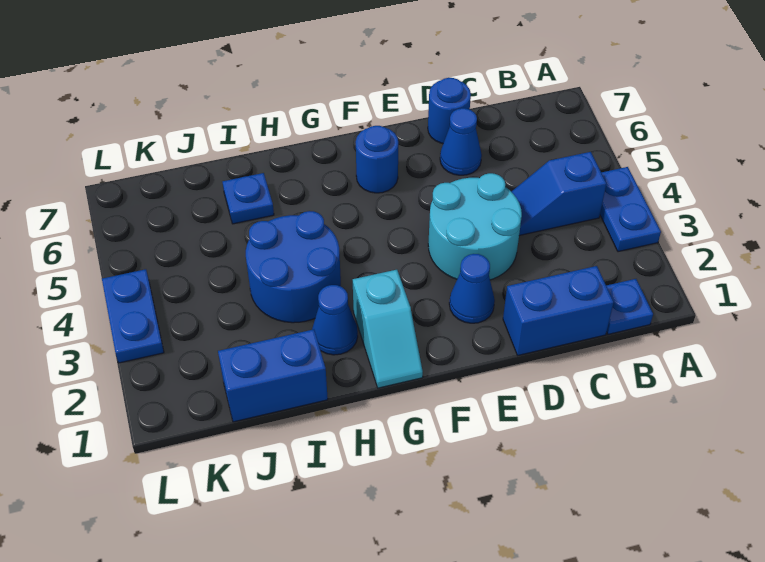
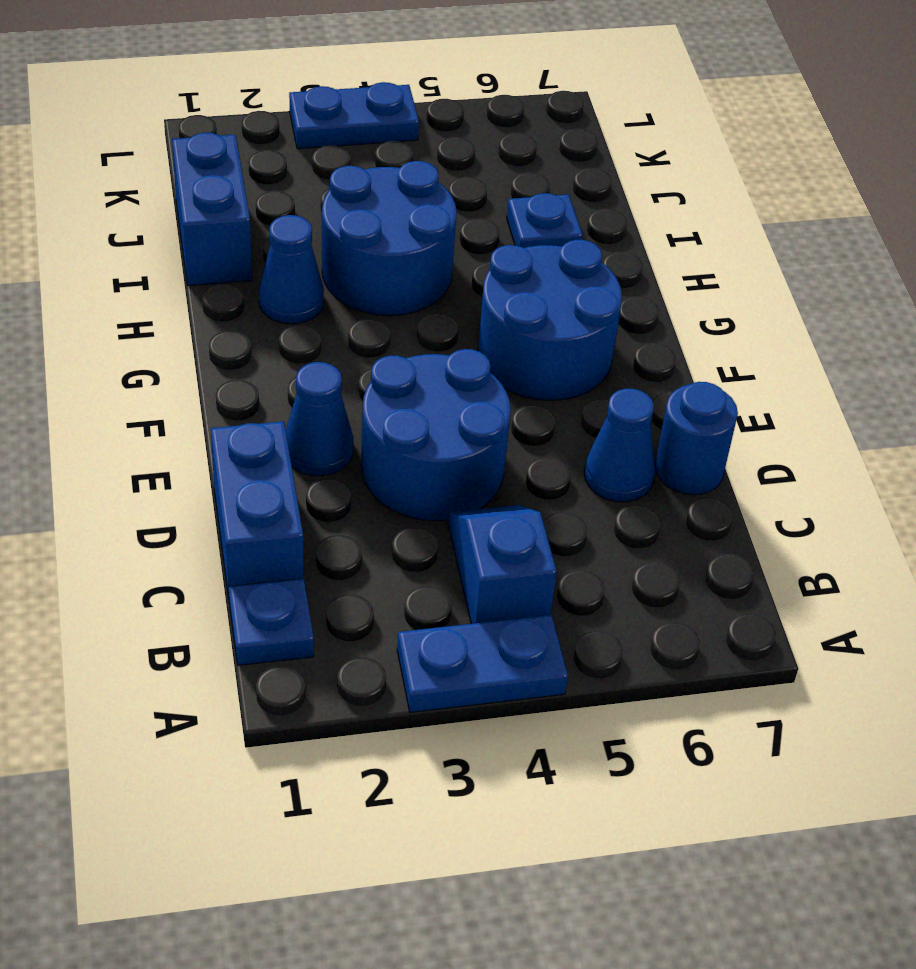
cyan 2x2 round brick [428,173,522,280] -> blue 2x2 round brick [361,349,511,521]
blue 1x1 round brick [356,126,398,193] -> blue 2x2 round brick [478,240,622,400]
cyan 1x2 slope [353,270,423,388] -> none

